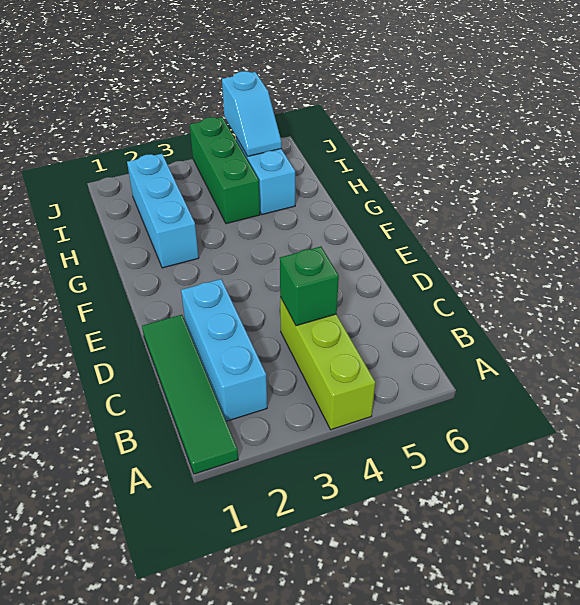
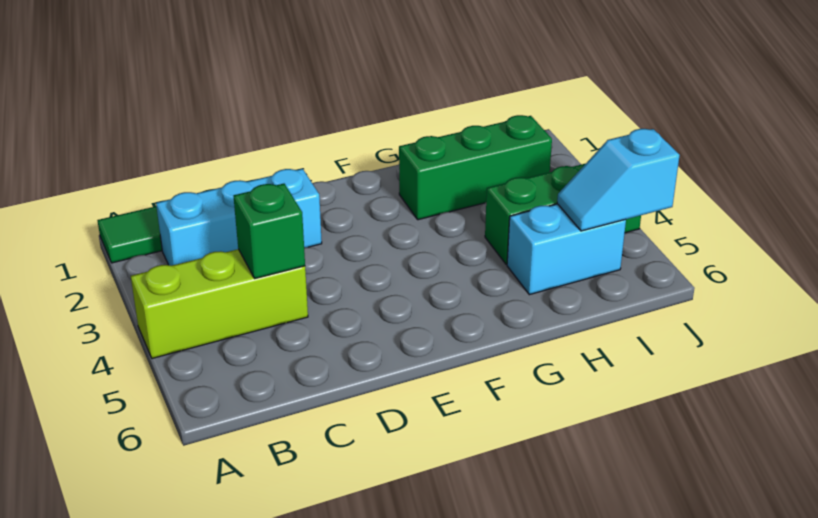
cyan 1x3 brick [127,154,199,268] -> green 1x3 brick [399,115,552,220]

